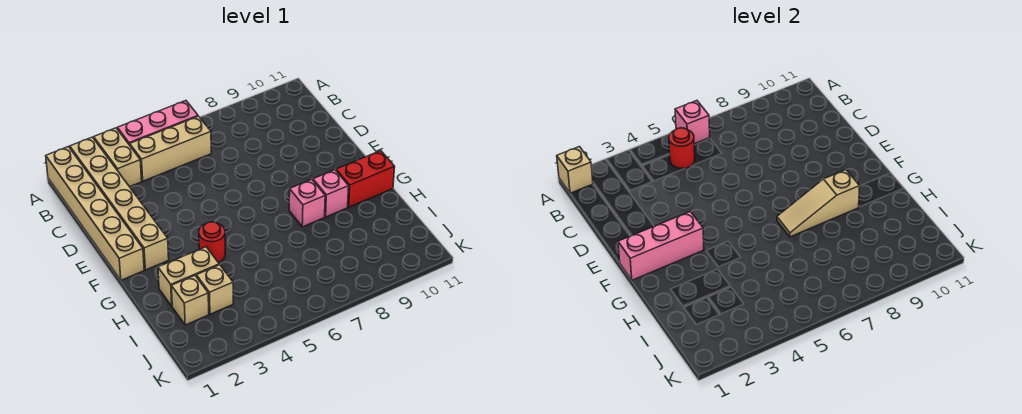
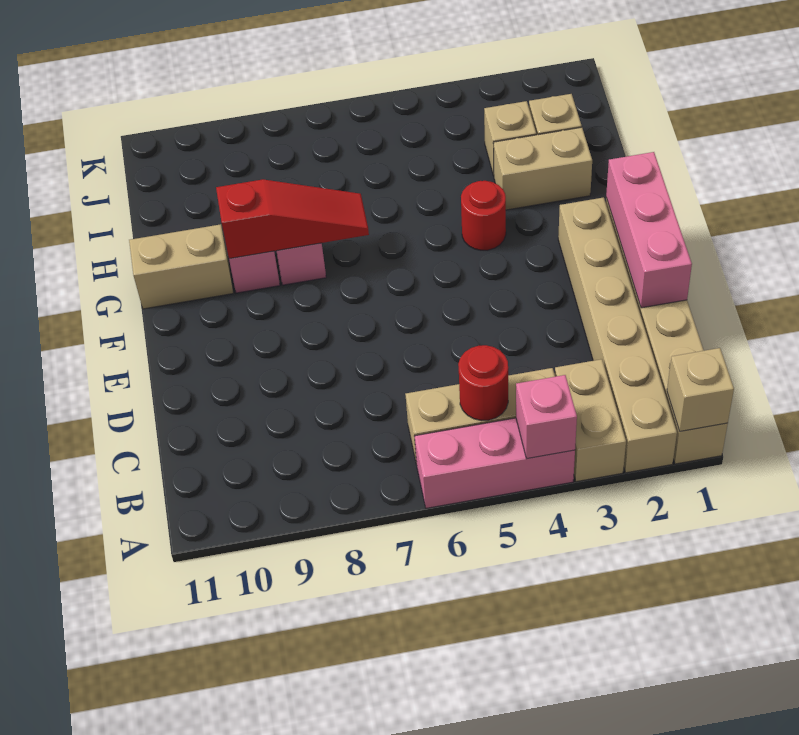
pink 1x1 brick [675,101,710,144] -> pink 1x1 brick moved to [516,375,577,459]
pink 1x3 brick [618,212,704,280] -> pink 1x3 brick turned to [606,152,692,308]
tan 1x3 slope [777,170,860,237] -> red 1x3 slope [216,179,369,259]
red 1x2 brick [336,151,395,207] -> tan 1x2 brick [129,224,233,309]

